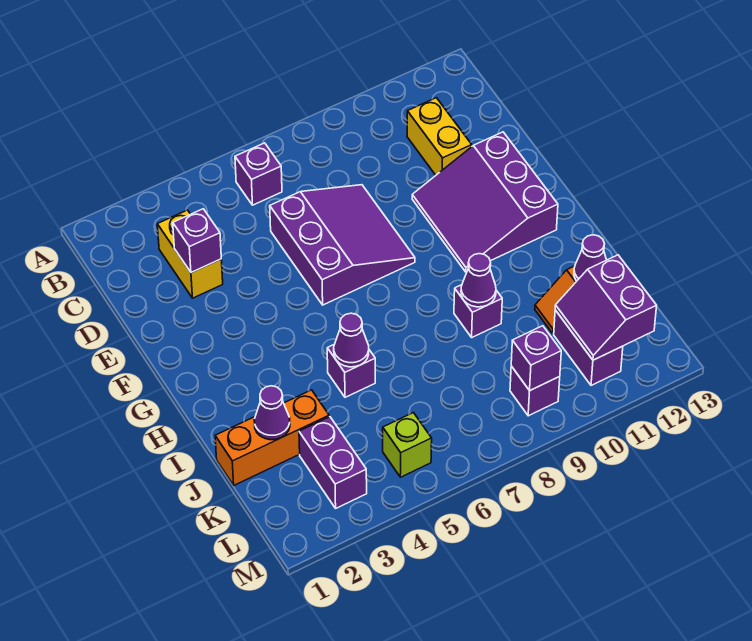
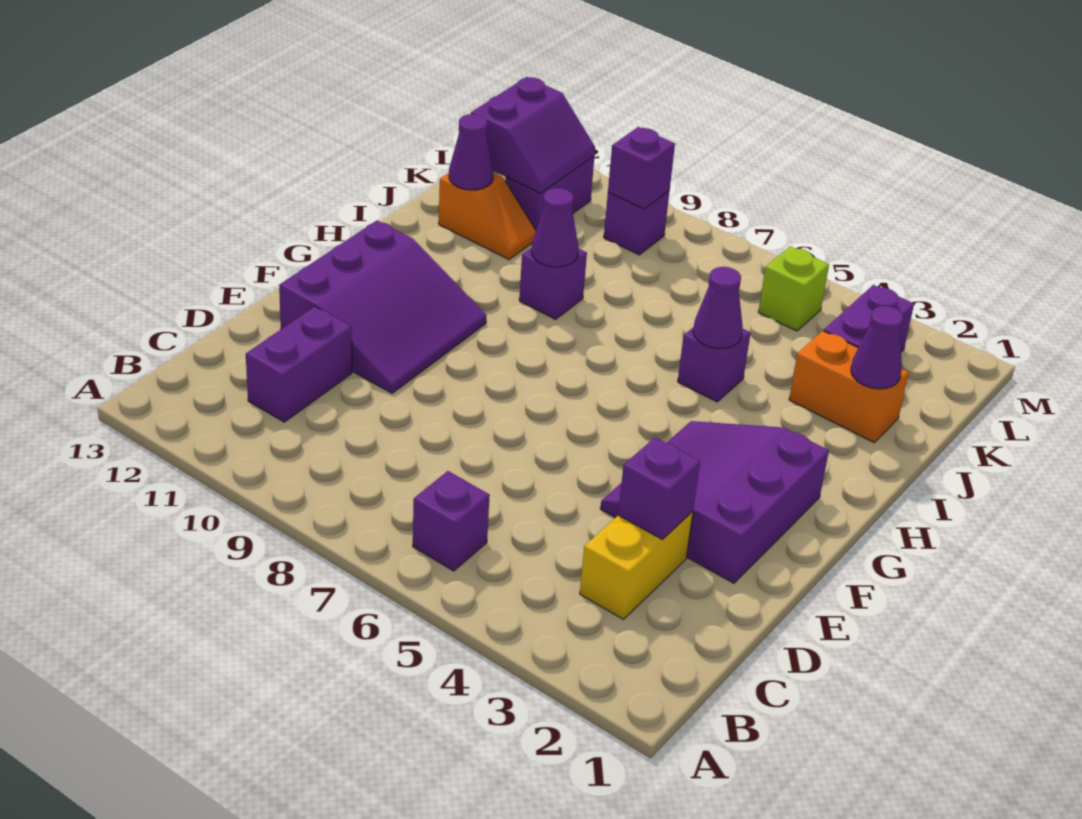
yellow 1x2 brick [407,98,472,175] -> purple 1x2 brick [246,306,352,422]
purple 3x3 slope [270,185,415,305] -> purple 3x3 slope moved to [600,421,829,583]
orange 1x3 brick [215,390,329,485] -> orange 1x2 brick [789,331,909,442]

